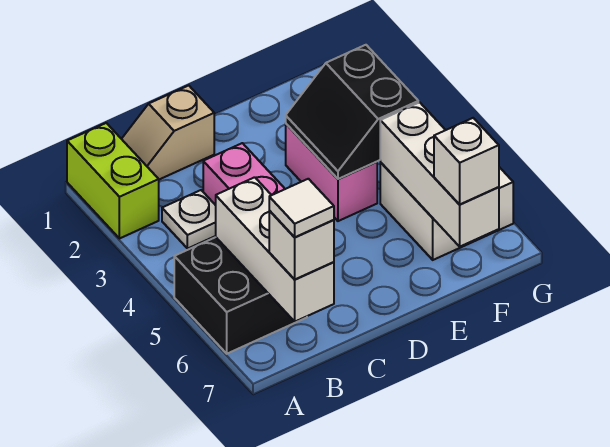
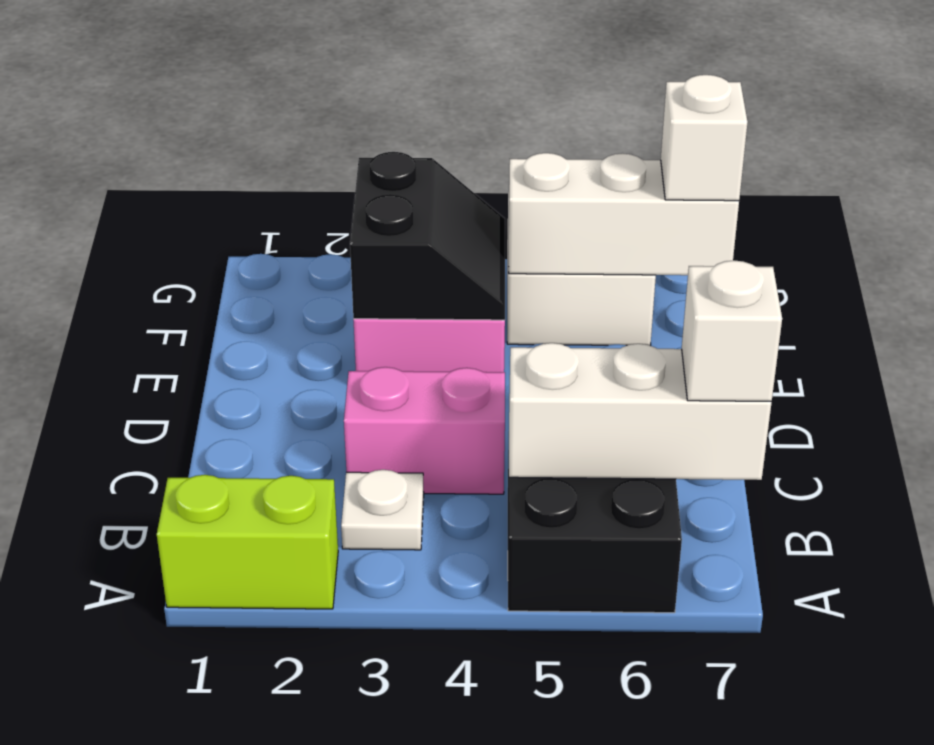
tan 1x2 slope [122,86,214,179] -> none
white 1x1 tile [269,179,334,237] -> none
black 2x2 slope [286,45,418,179] -> black 2x2 slope turned to [350,152,505,320]

